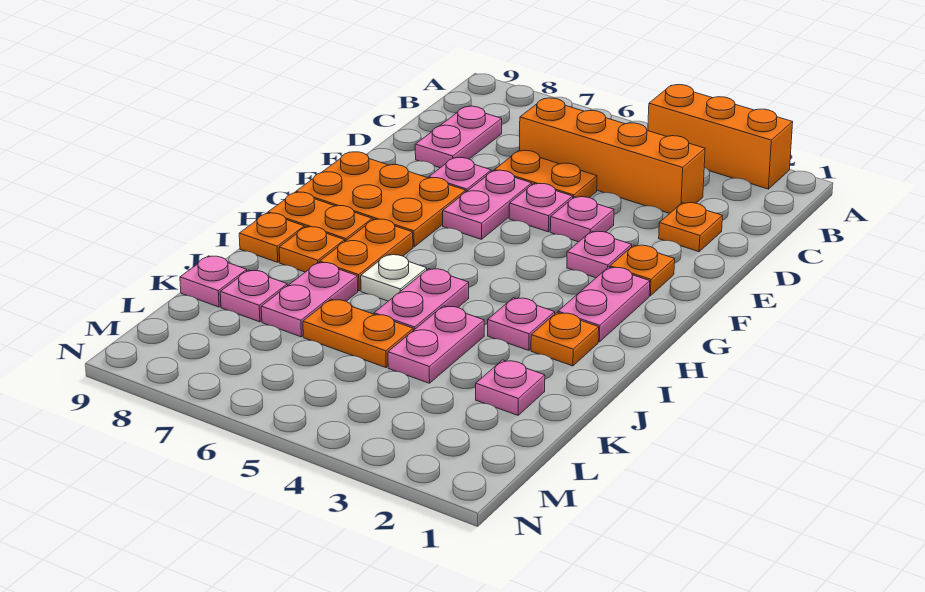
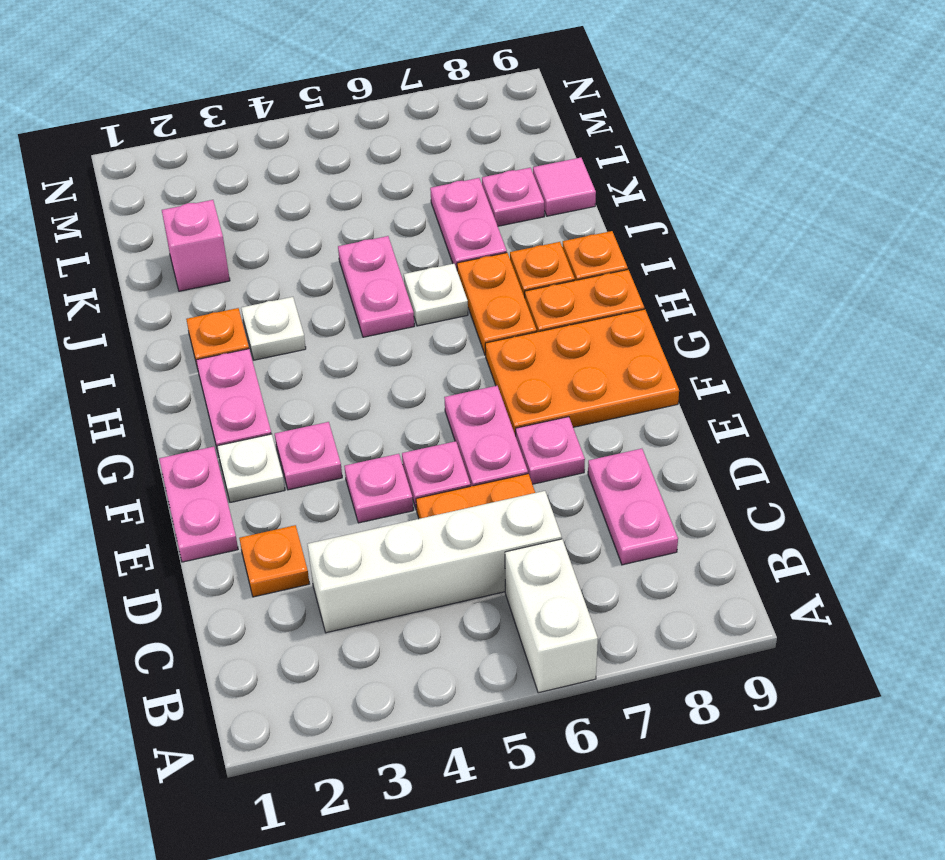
orange 1x3 brick [648,85,793,189] -> none
none -> white 1x2 brick [505,539,598,693]
orange 1x4 brick [520,98,705,213] -> white 1x4 brick [308,491,562,633]
orange 1x1 plate [610,245,675,296] -> white 1x1 plate [217,434,285,502]
pink 1x1 plate [488,298,555,350] -> white 1x1 plate [241,297,306,360]
pink 1x2 plate [388,306,484,383] -> pink 1x2 plate moved to [159,447,238,562]
pink 1x1 plate [476,360,545,415] -> pink 1x1 brick [162,200,230,291]
orange 1x2 plate [303,299,413,368] -> none
pink 1x1 plate [180,256,247,307] -> pink 1x1 tile [533,158,596,216]

